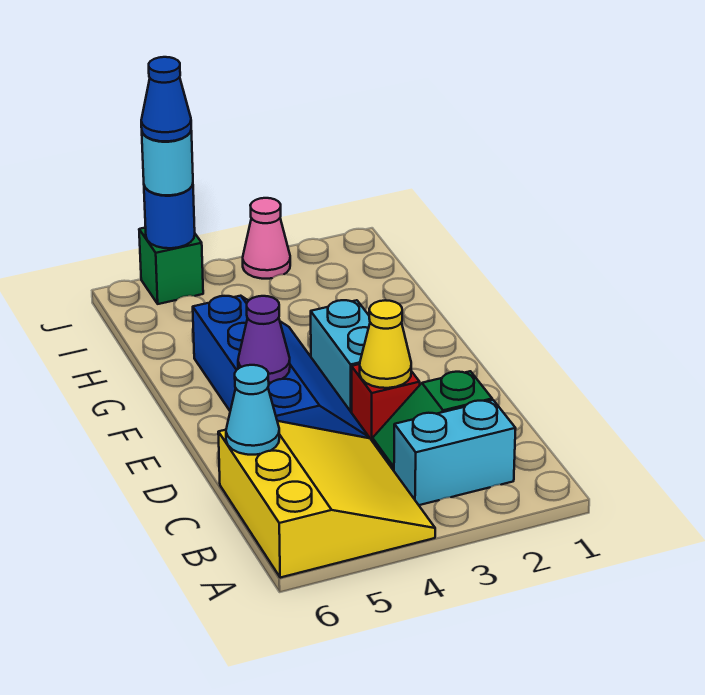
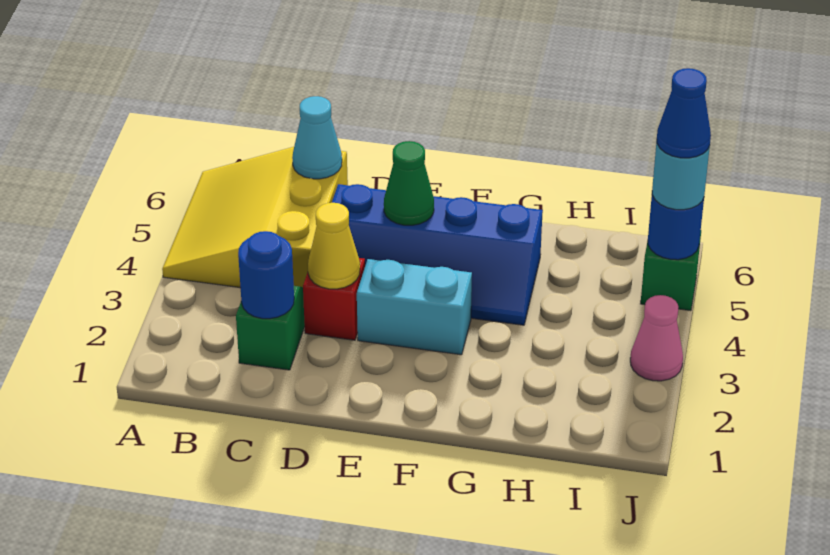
yellow 3x3 slope [218,421,435,578] -> yellow 3x3 slope turned to [162,147,348,287]
cyan 1x2 brick [394,400,516,505] -> none
none -> blue 1x1 round brick [238,231,294,319]
purple 1x1 cone [238,296,290,383] -> green 1x1 cone [384,141,434,225]

